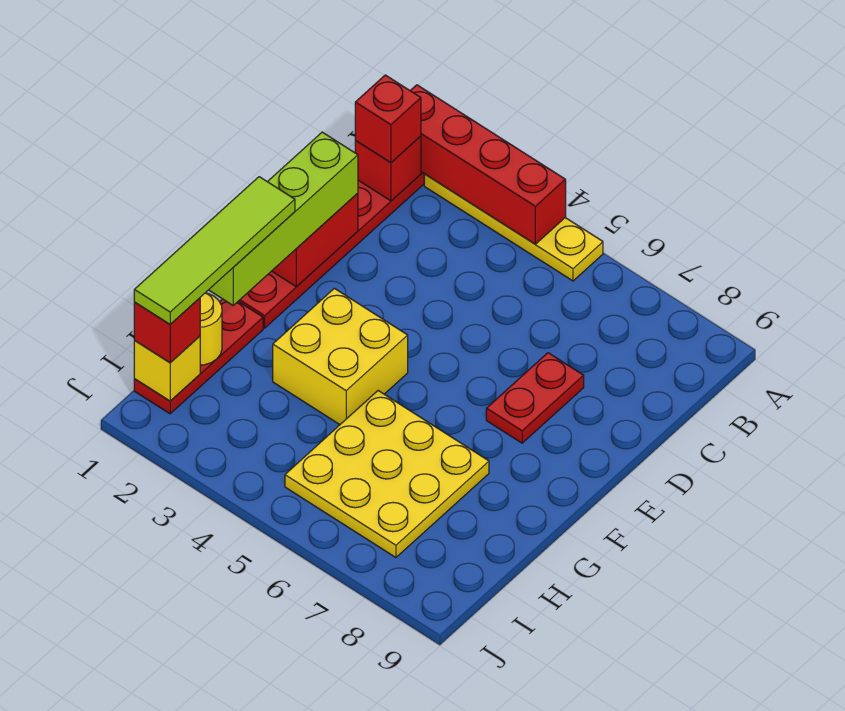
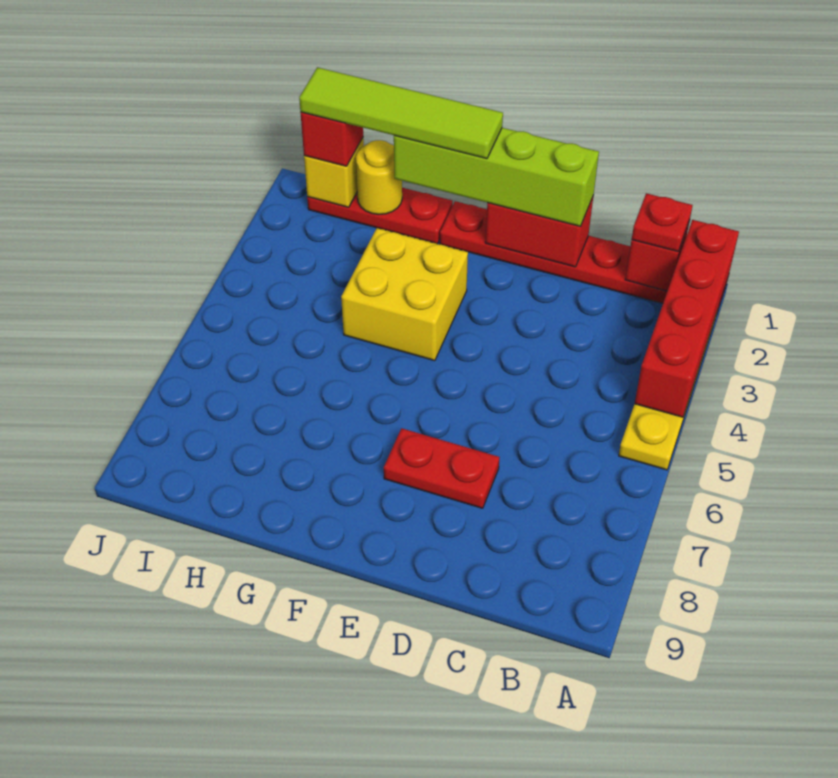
red 1x1 brick [355,75,421,163] -> red 1x1 plate [632,193,693,252]
yellow 3x3 plate [285,391,489,558] -> none

